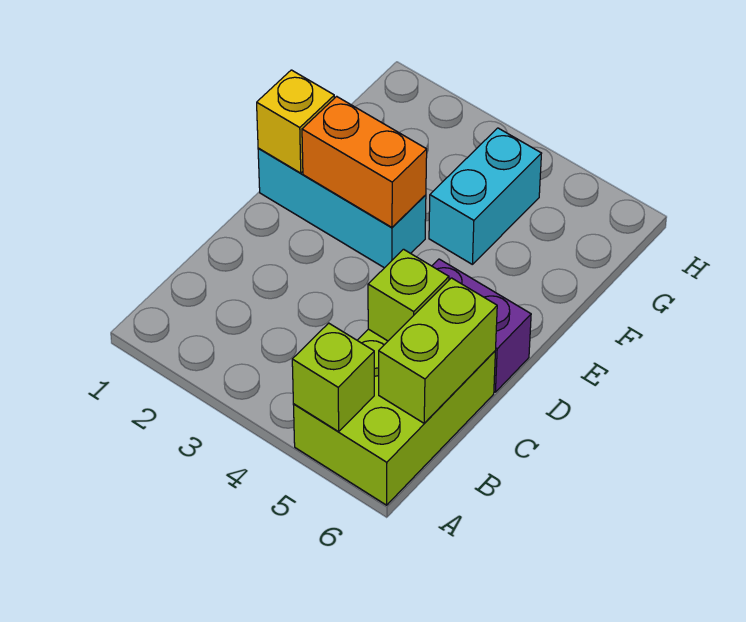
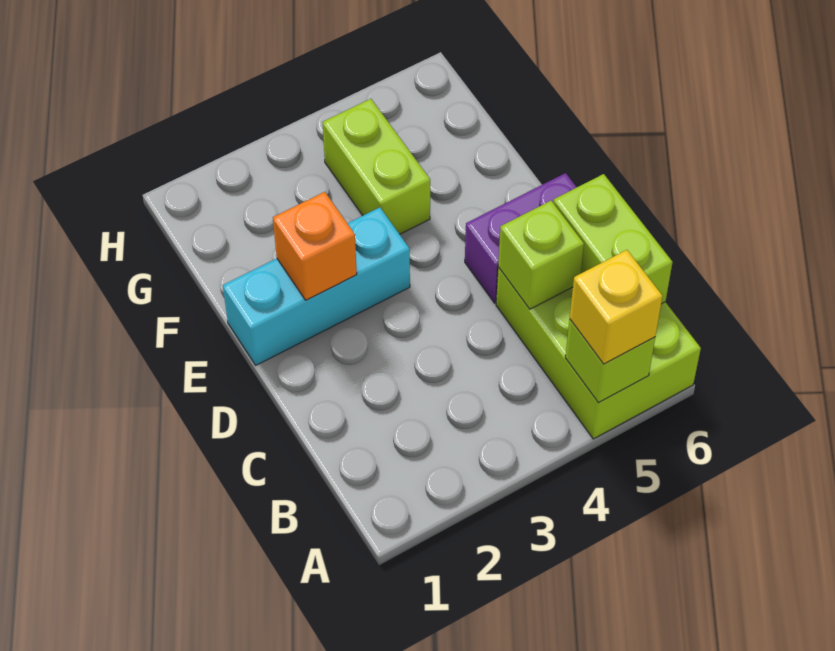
yellow 1x1 brick [257,70,334,173] -> yellow 1x1 brick moved to [570,250,662,364]
orange 1x2 brick [302,96,427,227] -> orange 1x1 brick [273,192,357,300]
cyan 1x2 brick [429,128,542,264] -> lime 1x2 brick [322,99,430,234]

